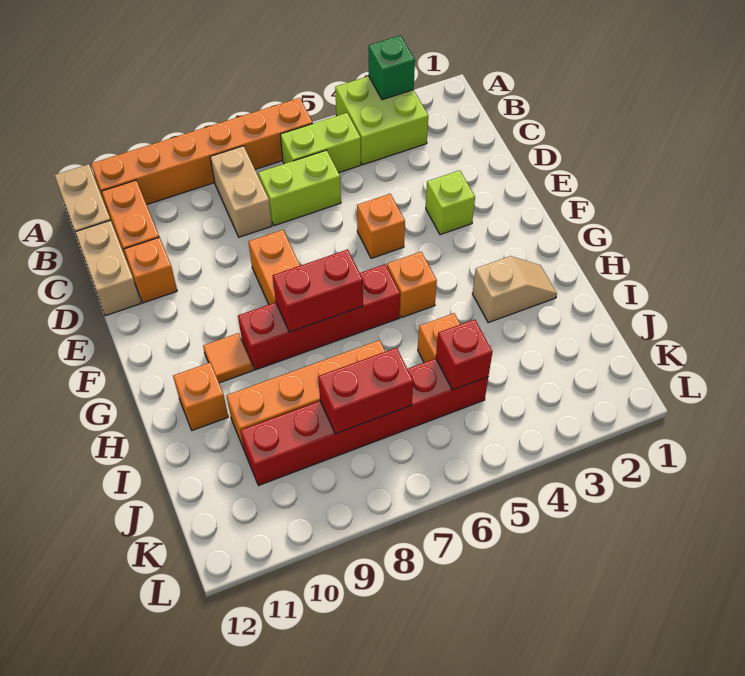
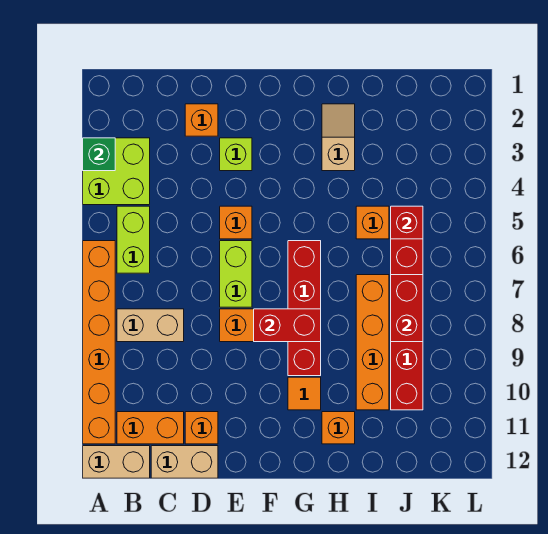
lime 1x2 brick [258,150,341,226] -> lime 1x2 brick moved to [220,241,252,307]
orange 1x1 brick [387,252,437,318] -> orange 1x1 brick moved to [185,104,218,136]
red 1x2 brick [273,250,363,332] -> red 1x2 brick turned to [254,309,321,342]

